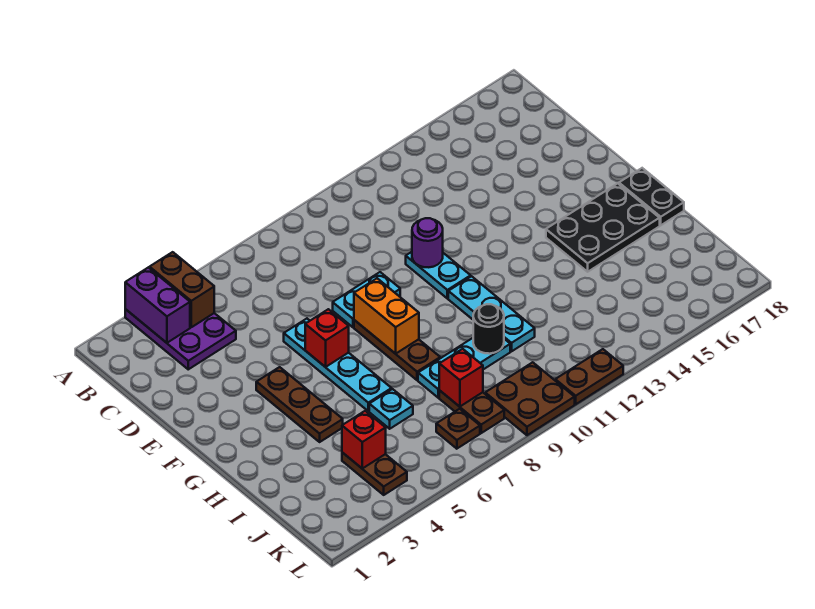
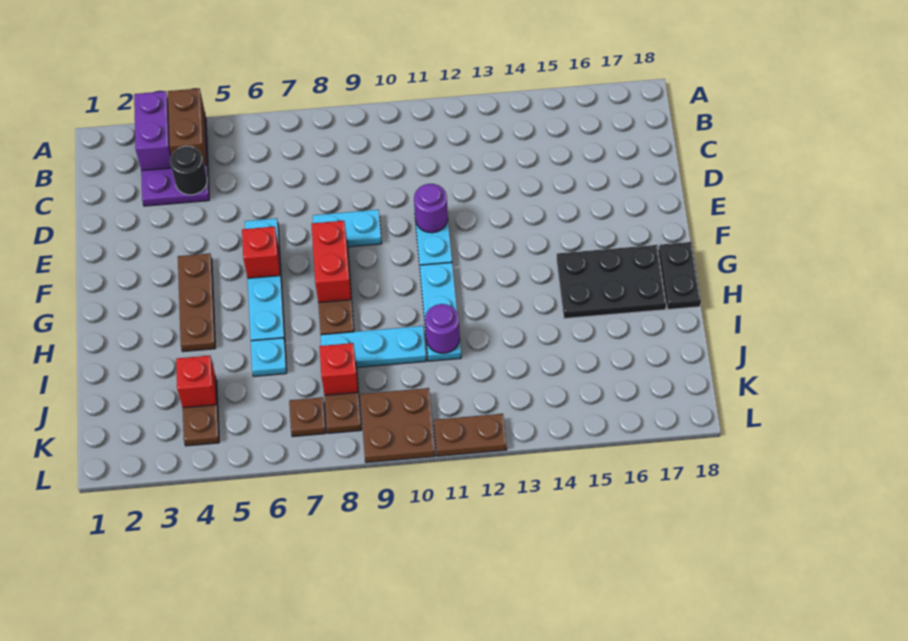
orange 1x2 brick [354,278,419,354] -> red 1x2 brick [311,221,351,303]
black 1x1 round brick [473,304,504,354] -> black 1x1 round brick moved to [170,146,207,195]
none -> purple 1x1 round brick [425,304,460,353]

